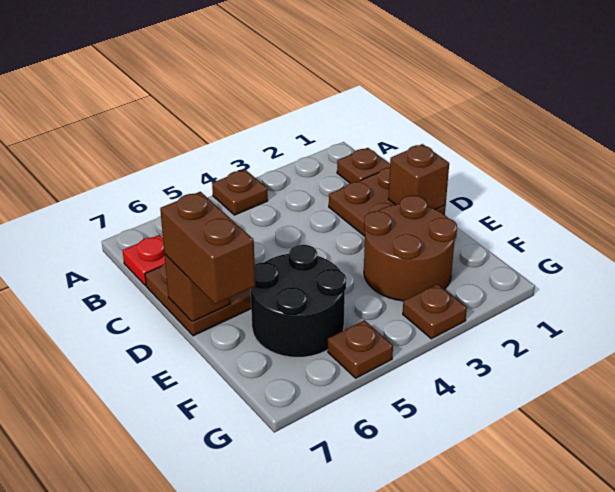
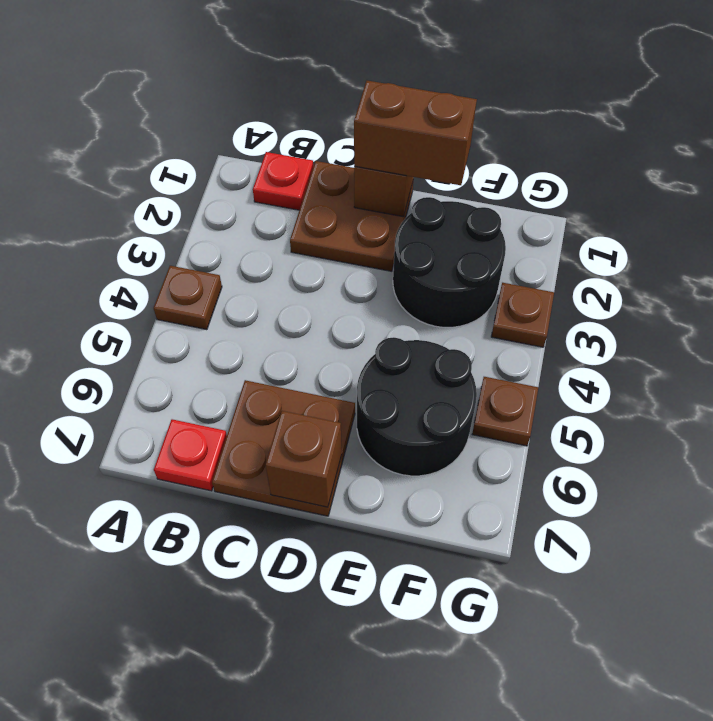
brown 1x1 plate [337,148,390,183] -> red 1x1 plate [253,152,313,210]
brown 1x2 brick [160,192,255,304] -> brown 1x2 brick moved to [354,81,477,185]
brown 2x2 round brick [364,195,457,301] -> black 2x2 round brick [393,197,506,327]

